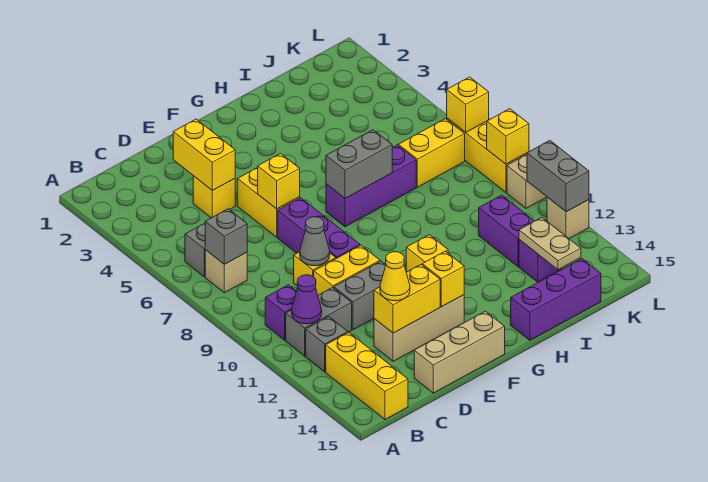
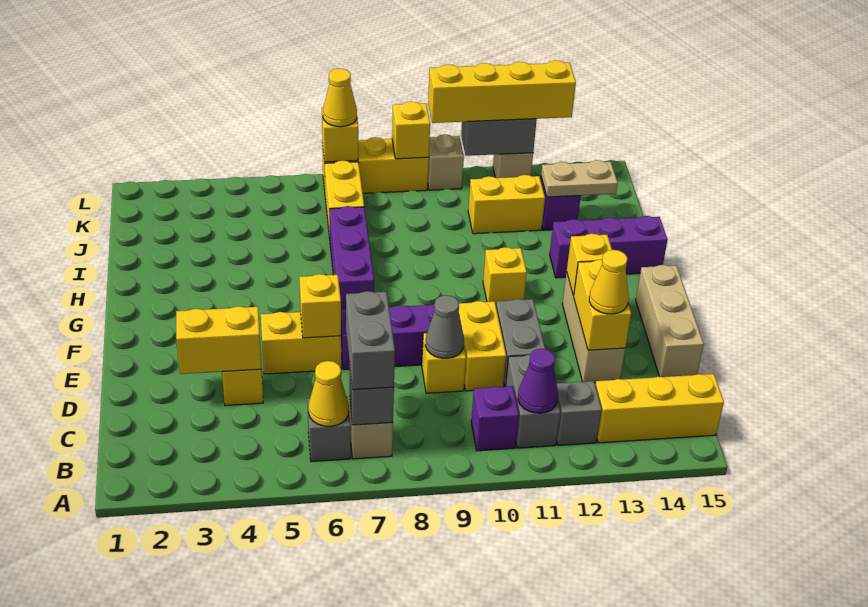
none -> yellow 1x1 cone [308,361,349,426]
grey 1x2 brick [326,130,392,198] -> grey 1x2 brick moved to [346,291,395,390]
purple 1x3 brick [511,259,601,340] -> purple 1x3 brick turned to [550,216,668,278]
purple 1x2 brick [479,195,534,266] -> yellow 1x2 brick [468,175,545,234]
none -> yellow 1x1 cone [323,68,357,127]
none -> yellow 1x4 brick [428,60,576,123]

